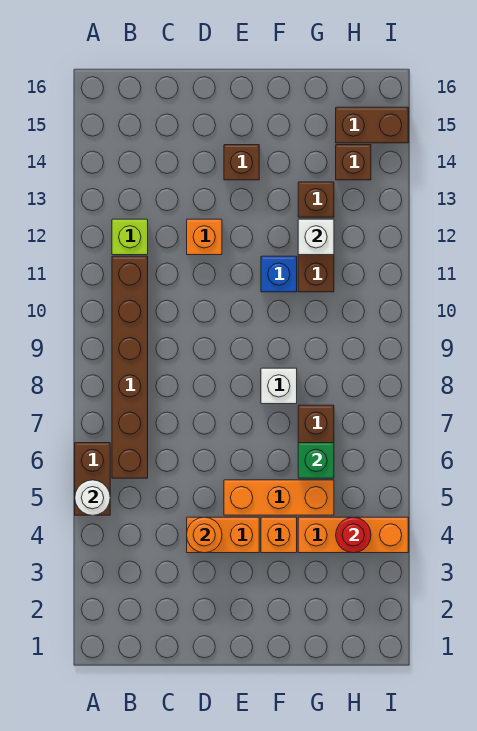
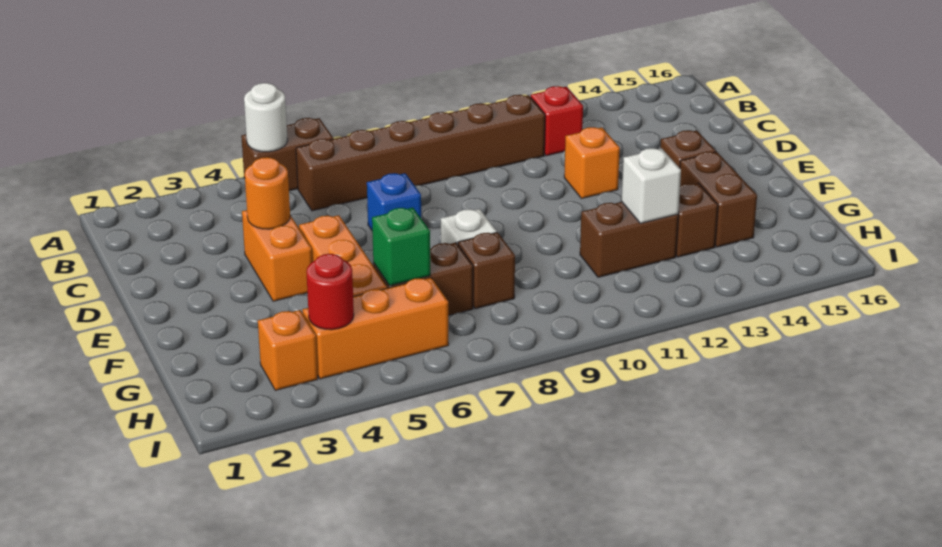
lime 1x1 brick [112,219,148,255] -> red 1x1 brick [531,86,583,156]
orange 1x1 brick [261,517,297,553] -> orange 1x1 brick moved to [258,310,318,390]
blue 1x1 brick [261,256,297,292] -> blue 1x1 brick moved to [367,173,421,230]
orange 1x3 brick [298,517,408,553] -> orange 1x3 brick turned to [302,277,449,379]
brown 1x1 brick [336,145,371,180] -> brown 1x1 brick moved to [458,232,515,309]
brown 1x2 brick [336,107,408,143] -> brown 1x2 brick moved to [680,152,757,247]

